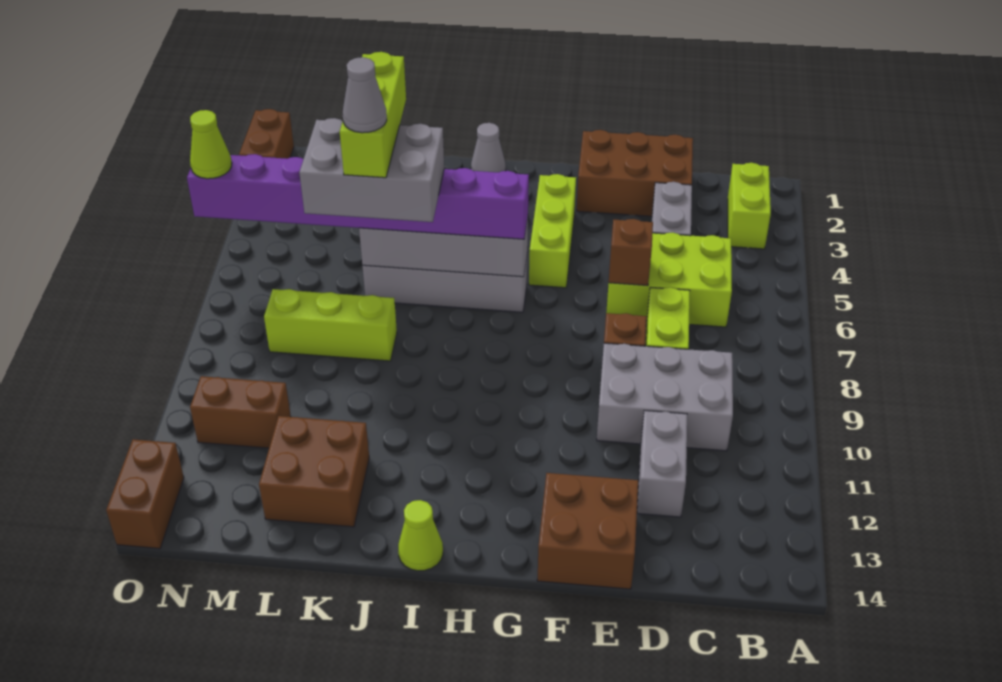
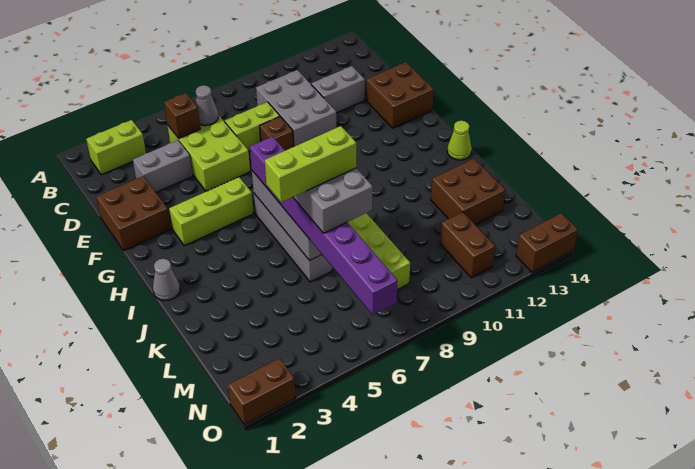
brown 2x3 brick [577,130,693,216] -> brown 2x2 brick [96,176,171,251]
brown 1x1 brick [609,219,653,286] -> brown 1x1 brick moved to [164,93,200,138]
grey 1x1 cone [343,57,387,133] -> grey 1x1 cone moved to [195,85,218,126]
lime 1x1 cone [190,110,232,179] -> none

